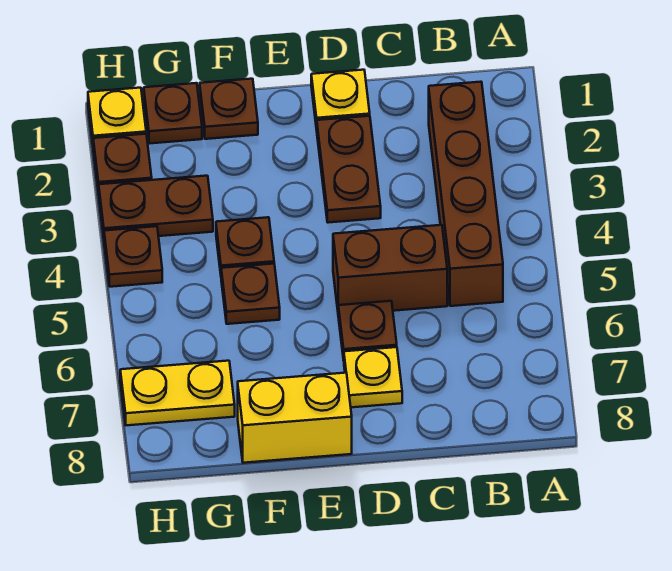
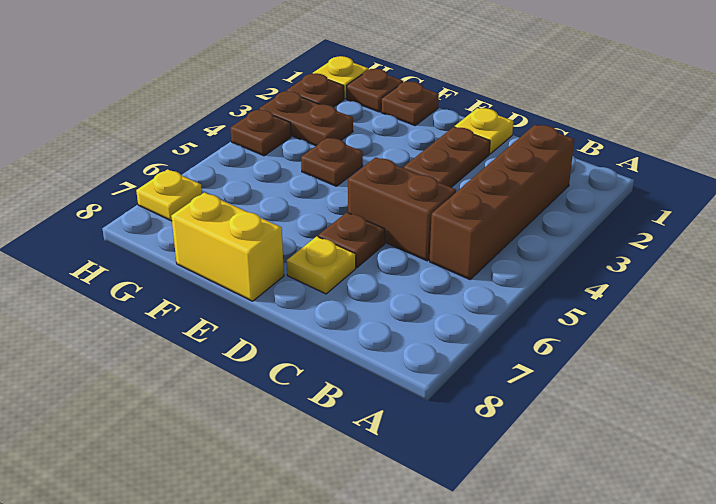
brown 1x1 plate [221,264,280,324] -> none
yellow 1x2 plate [120,361,235,425] -> yellow 1x1 plate [136,169,202,221]

